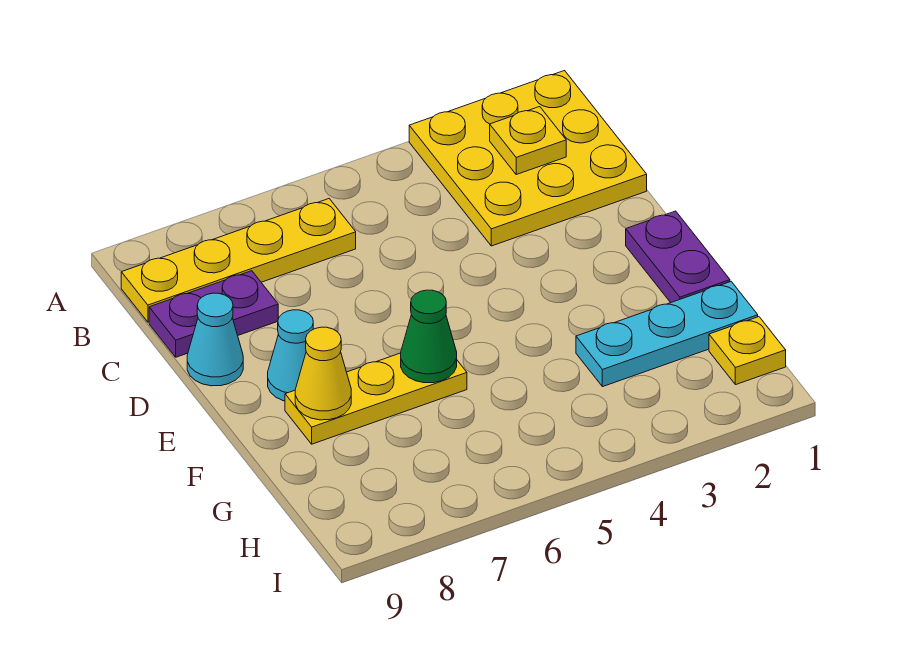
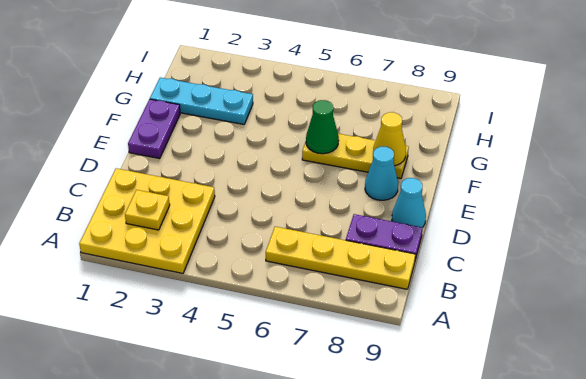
yellow 1x1 plate [709,317,786,385] -> none

